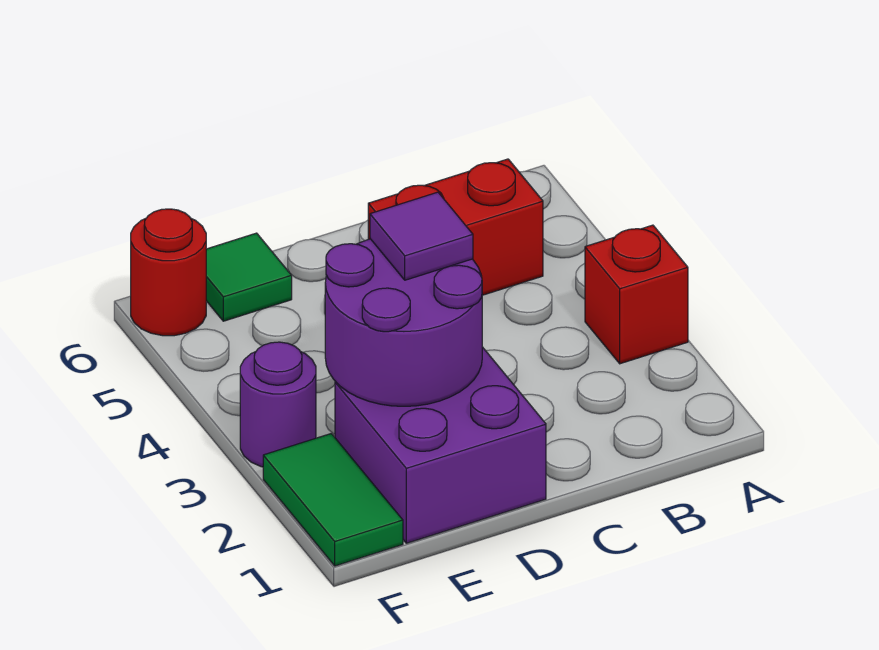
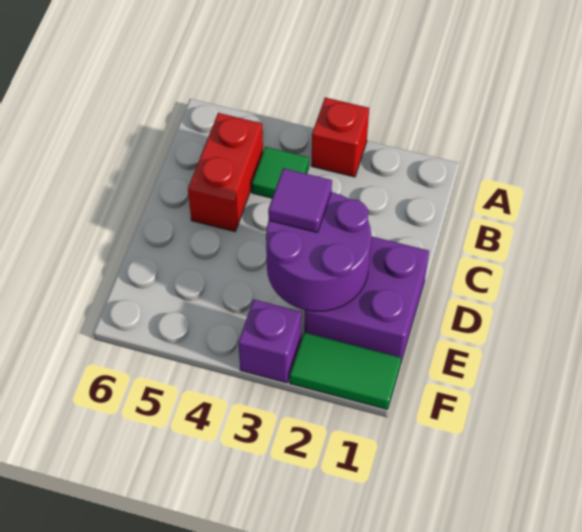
green 1x1 tile [206,233,292,321] -> green 1x1 tile moved to [252,147,309,198]
purple 1x1 round brick [240,342,316,467] -> purple 1x1 brick [238,300,302,383]
red 1x1 round brick [131,209,206,336] -> none

